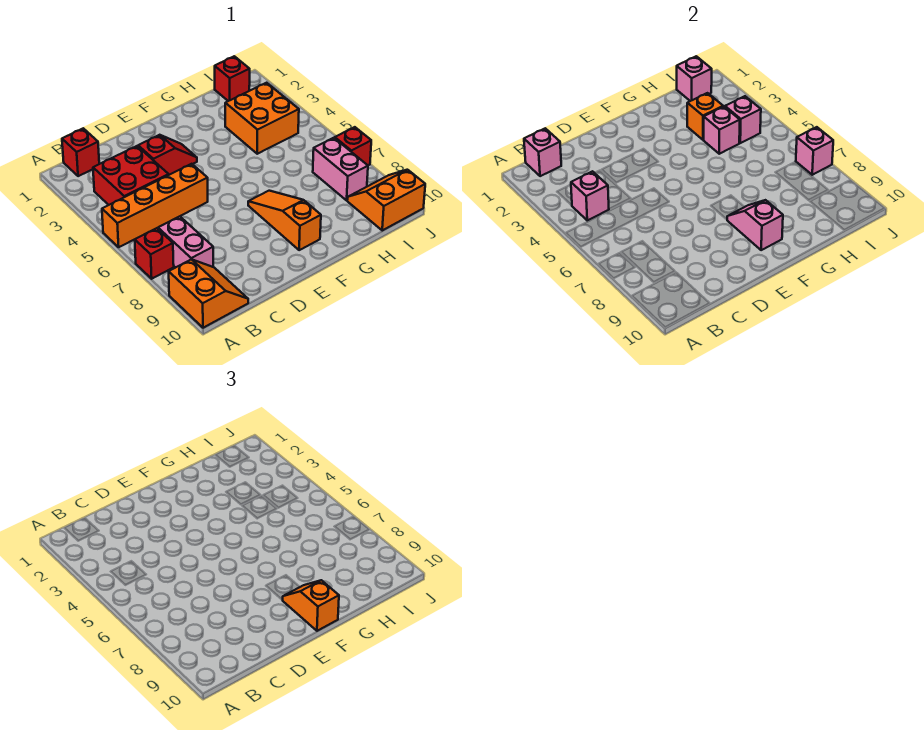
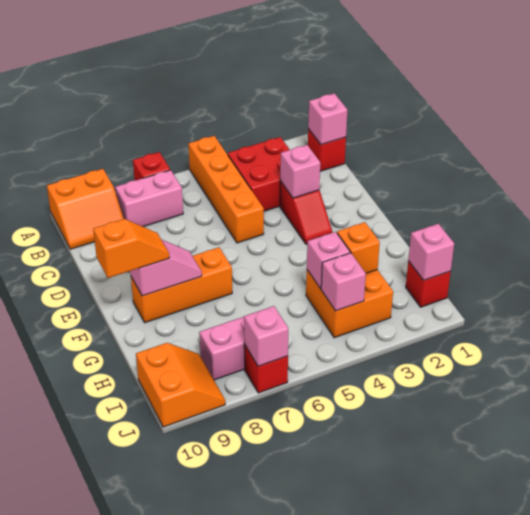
pink 1x1 brick [571,171,609,220] -> pink 1x1 brick moved to [280,145,320,198]
orange 1x3 slope [248,191,321,250] -> orange 1x3 brick [131,247,232,323]

